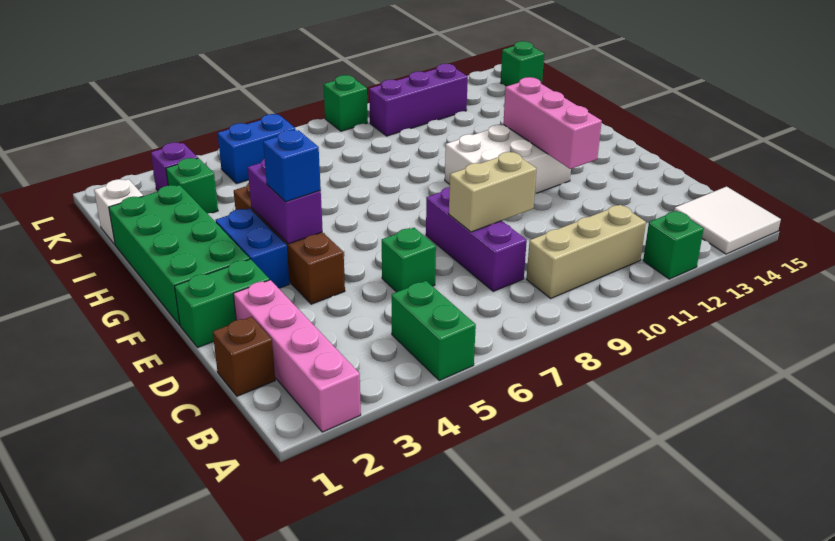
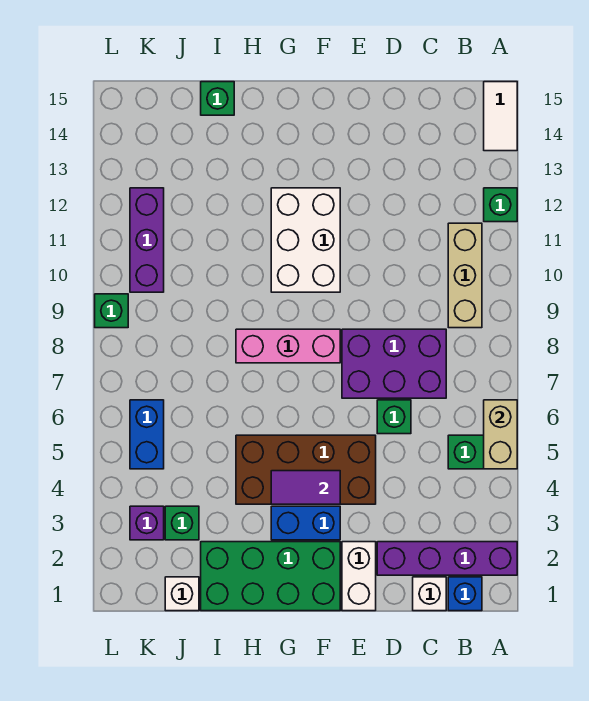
pink 1x4 brick [233,280,361,432] -> purple 1x4 brick [377,542,517,575]
white 2x2 tile [674,187,781,254] -> white 1x2 tile [484,82,517,151]
brown 1x1 brick [213,317,275,396] -> white 1x1 brick [413,577,446,611]
purple 1x3 brick [426,187,527,291] -> purple 2x3 brick [342,329,446,398]
tan 1x2 brick [449,152,537,232] -> tan 1x2 brick moved to [484,400,517,469]
green 1x2 brick [175,259,270,348] -> white 1x2 brick [342,542,376,611]
brown 1x4 brick [234,183,345,304] -> brown 2x4 brick [236,435,376,504]
pink 1x3 brick [503,77,602,169] -> pink 1x3 brick moved to [236,329,340,363]
purple 1x2 brick [248,159,323,244] -> purple 1x2 tile [271,471,340,504]
blue 1x1 brick [263,130,321,202] -> blue 1x1 brick moved to [448,577,482,611]
green 1x1 brick [501,41,544,86] -> green 1x1 brick moved to [201,82,234,115]

